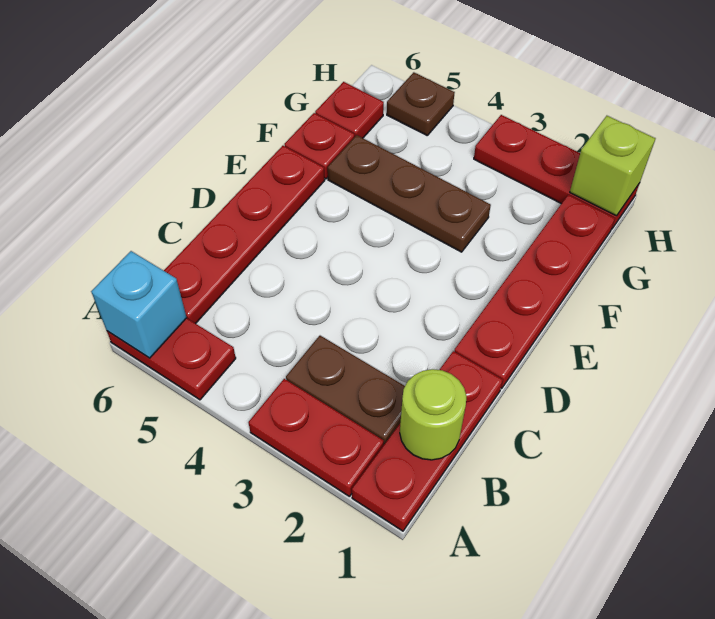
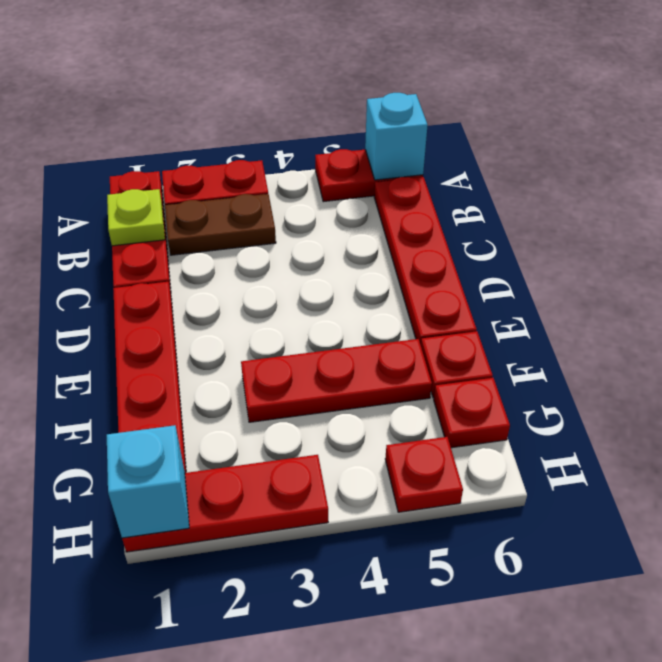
lime 1x1 round brick [400,369,467,460] -> lime 1x1 plate [107,189,165,246]
brown 1x3 plate [328,135,491,252] -> red 1x3 plate [241,339,432,422]
lime 1x1 brick [570,116,656,216] -> cyan 1x1 brick [107,425,189,538]
brown 1x1 plate [387,72,455,135] -> red 1x1 plate [385,437,463,512]

